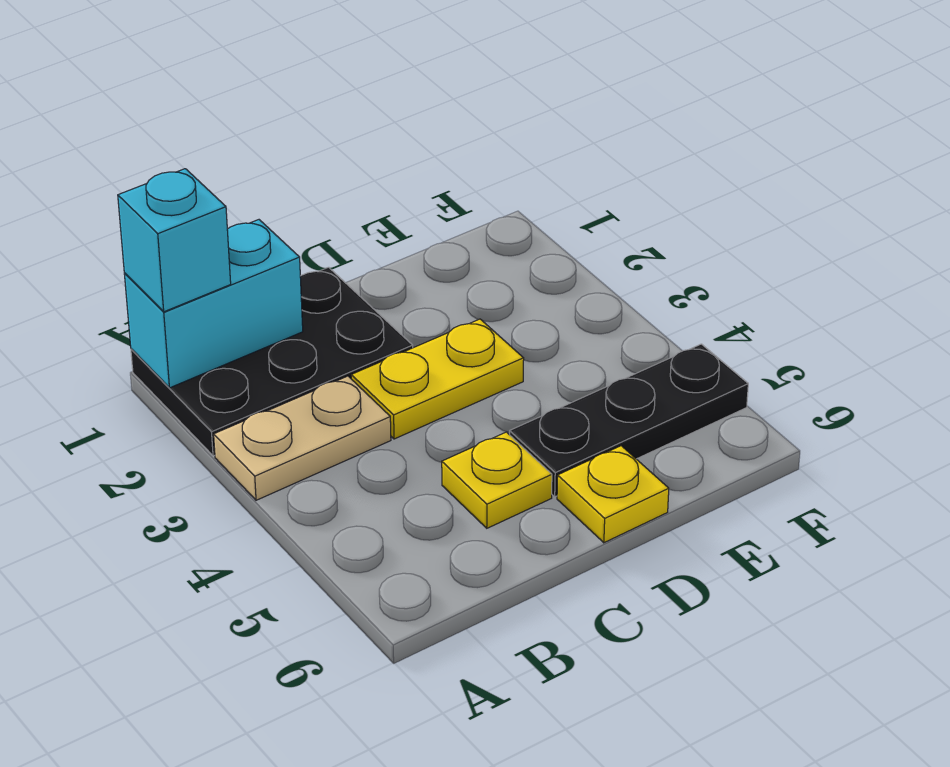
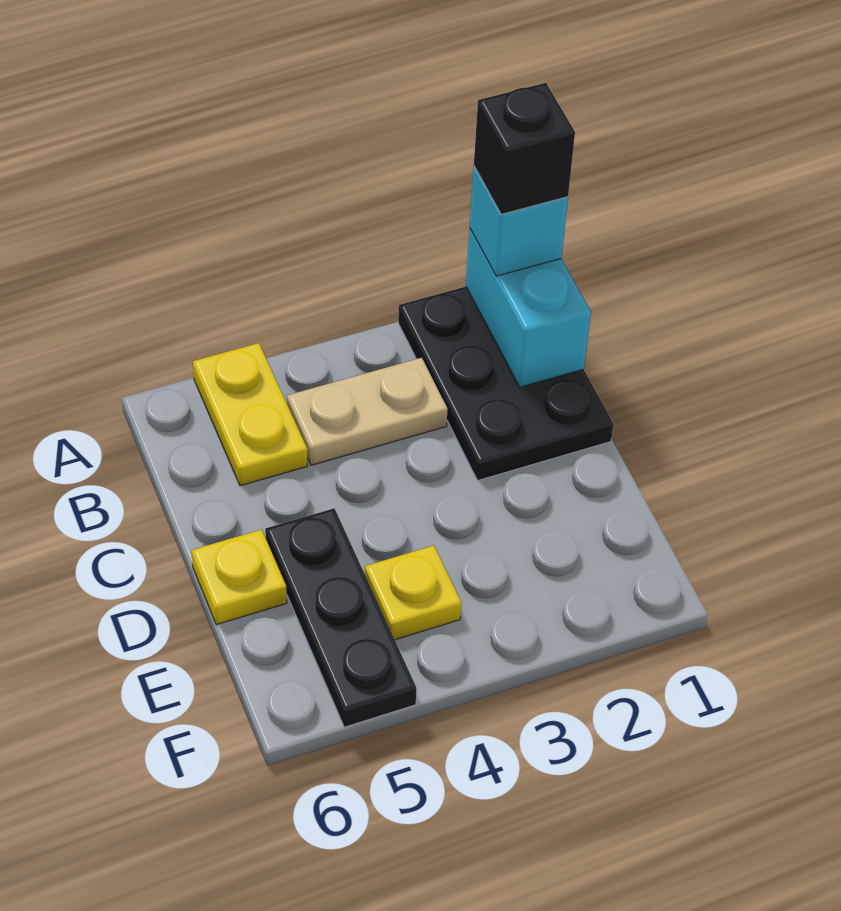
none -> black 1x1 brick [474,83,575,214]
tan 1x2 plate [214,376,391,500] -> tan 1x2 plate turned to [287,358,448,465]
yellow 1x2 plate [351,319,524,439] -> yellow 1x2 plate moved to [193,343,307,486]
yellow 1x1 plate [442,432,552,528] -> yellow 1x1 plate moved to [365,546,462,640]

